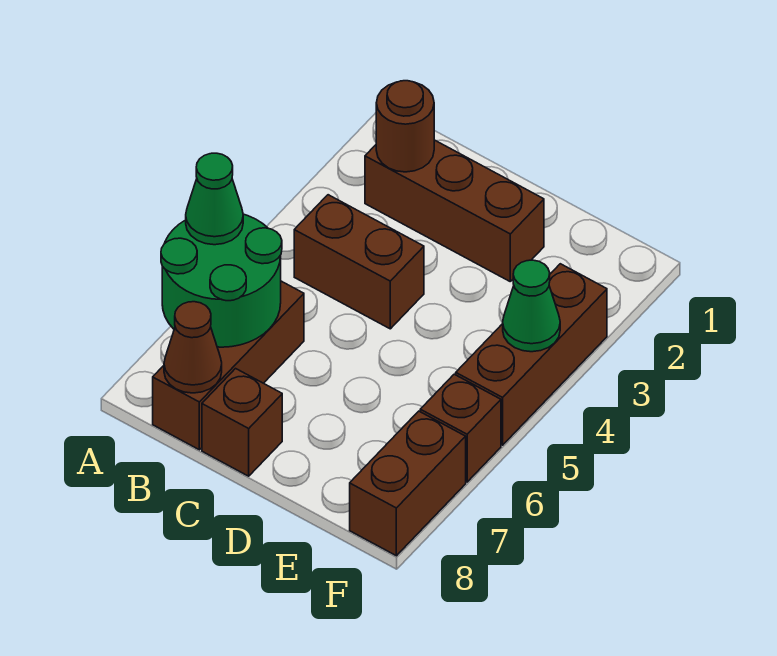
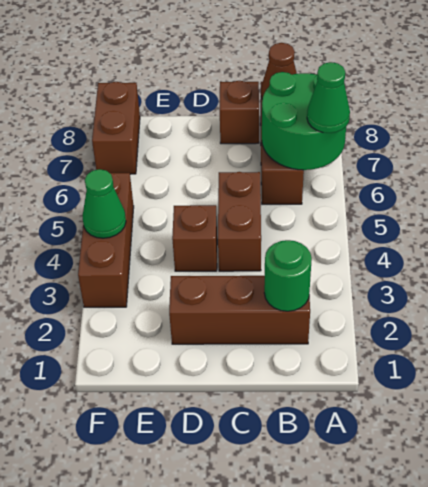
brown 1x1 round brick [376,81,434,172] -> green 1x1 round brick [264,240,312,311]
brown 1x2 brick [294,195,424,329] -> brown 1x2 brick turned to [218,172,261,271]
brown 1x1 brick [420,374,501,482] -> brown 1x1 brick moved to [172,205,217,271]

